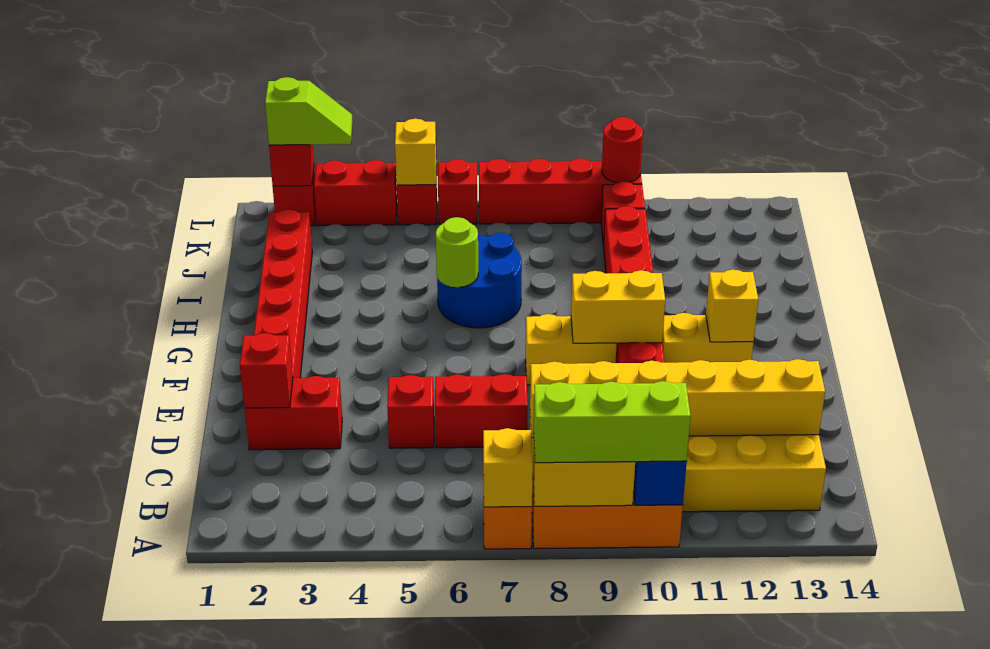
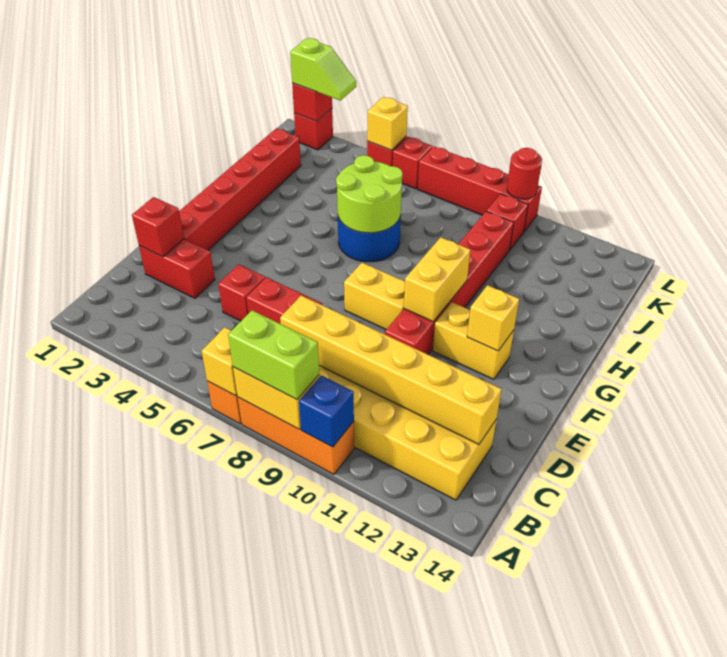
lime 1x3 brick [534,381,691,463] -> lime 1x2 brick [228,310,319,400]
yellow 1x2 brick [571,270,665,343] -> yellow 1x2 brick turned to [404,237,470,322]
lime 1x1 round brick [436,217,478,287] -> lime 2x2 round brick [336,155,402,233]
red 1x2 brick [314,160,397,226] -> none

